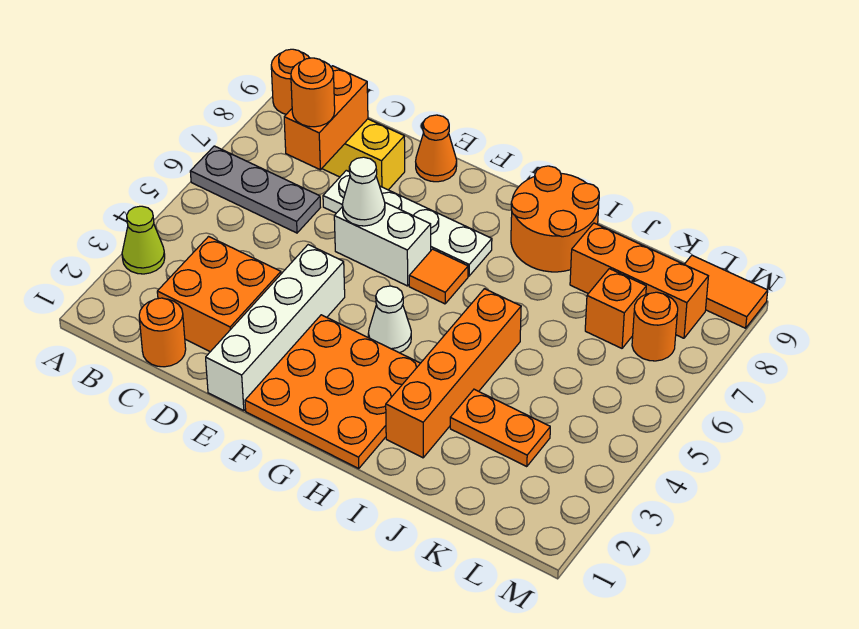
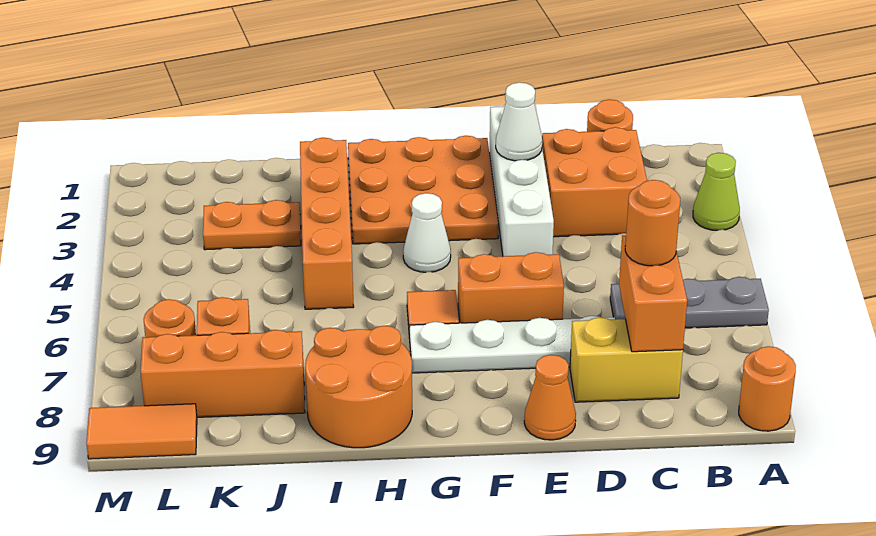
white 1x2 brick [334,203,431,286] -> orange 1x2 brick [458,252,564,323]
white 1x1 cone [342,157,385,226] -> white 1x1 cone moved to [496,82,542,161]

